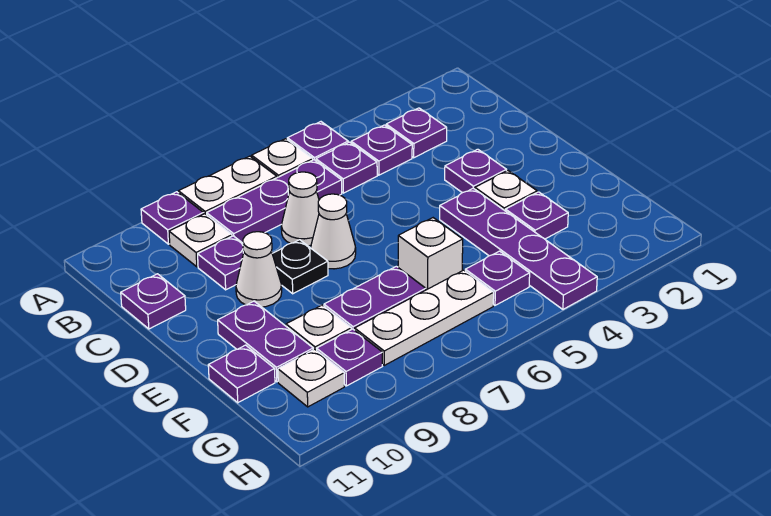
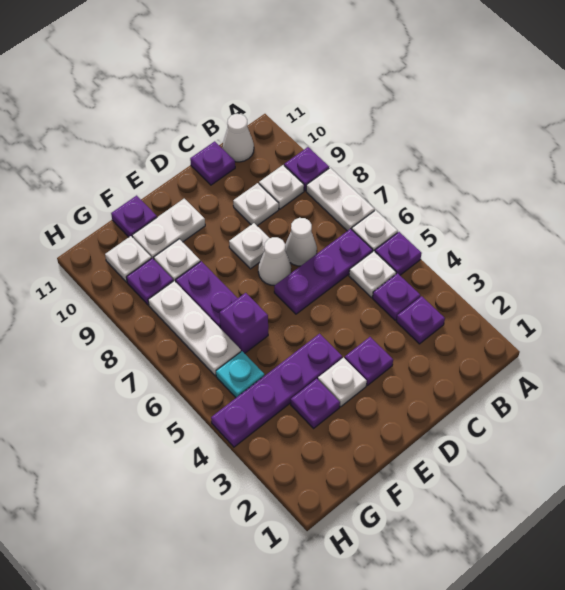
purple 1x1 plate [316,142,377,193] -> white 1x1 plate [349,251,396,297]
purple 1x3 plate [207,160,342,243] -> purple 1x3 plate turned to [274,229,373,314]
purple 1x1 plate [198,236,244,290] -> white 1x1 plate [233,183,279,226]
black 1x1 plate [272,240,328,294] -> white 1x1 plate [229,223,270,269]
white 1x1 cone [236,232,282,307] -> white 1x1 cone moved to [223,114,254,162]
purple 1x2 plate [218,301,313,382] -> white 1x2 plate [132,199,205,259]
white 1x1 brick [398,218,463,290] -> purple 1x1 brick [220,293,268,353]
purple 1x1 plate [465,251,530,305] -> cyan 1x1 plate [216,351,264,398]

